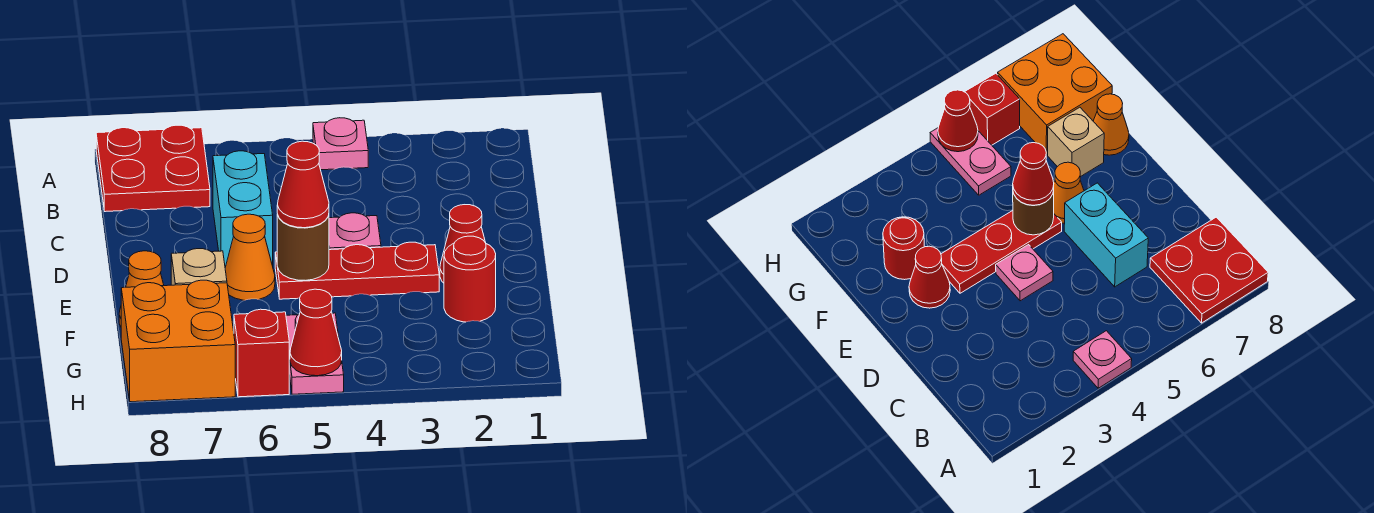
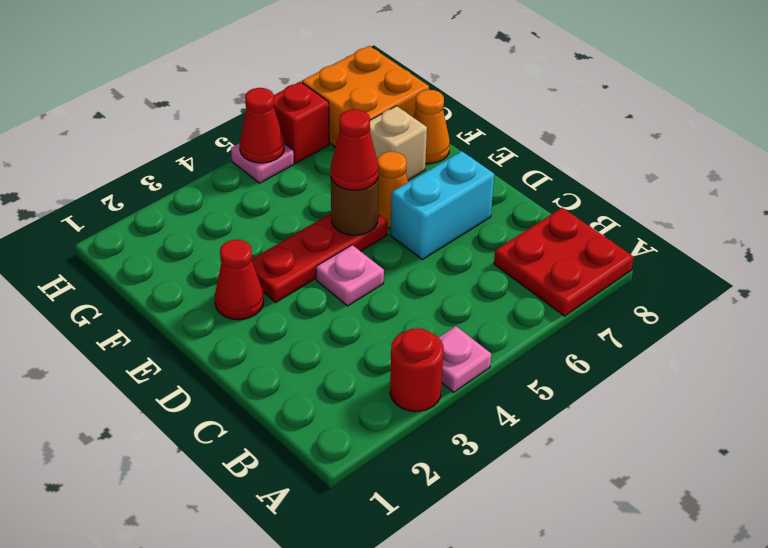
cyan 1x2 brick [213,151,273,267] -> cyan 1x2 brick turned to [391,151,494,259]
red 1x1 round brick [444,236,496,322] -> red 1x1 round brick moved to [390,328,443,411]
pink 1x2 plate [286,313,344,394] -> pink 1x1 plate [231,143,294,183]

